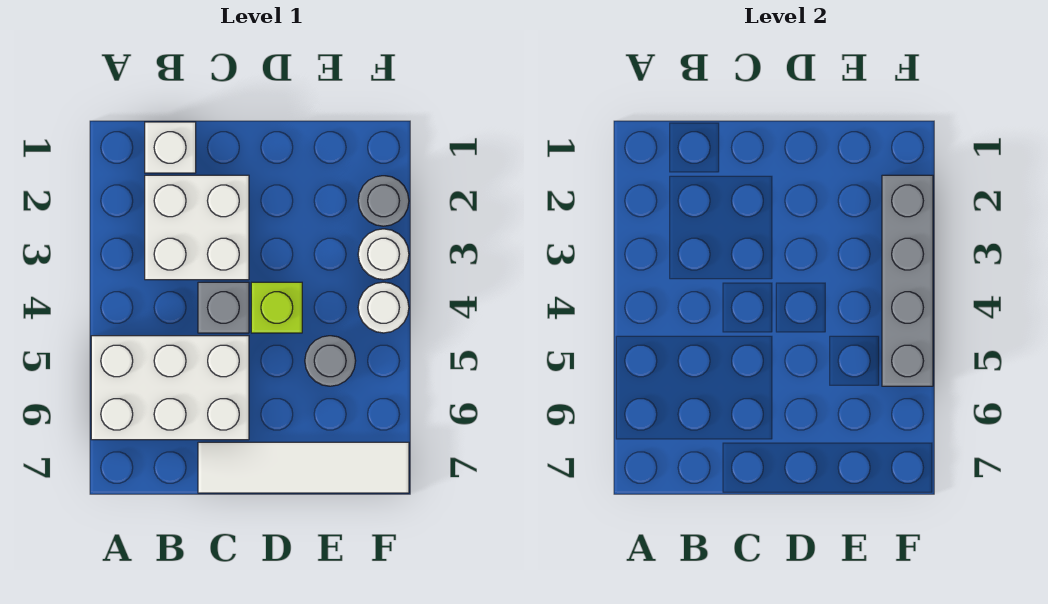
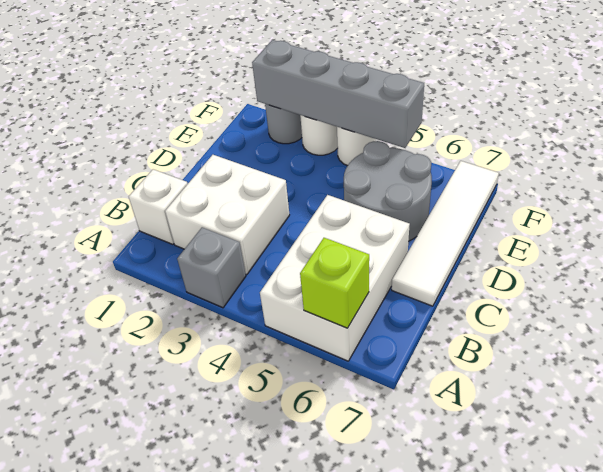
grey 1x1 brick [198,282,249,333] -> grey 1x1 brick moved to [177,227,246,308]
lime 1x1 brick [251,282,302,333] -> lime 1x1 brick moved to [300,238,369,328]
grey 1x1 round brick [305,336,356,386] -> grey 2x2 round brick [344,141,432,241]

